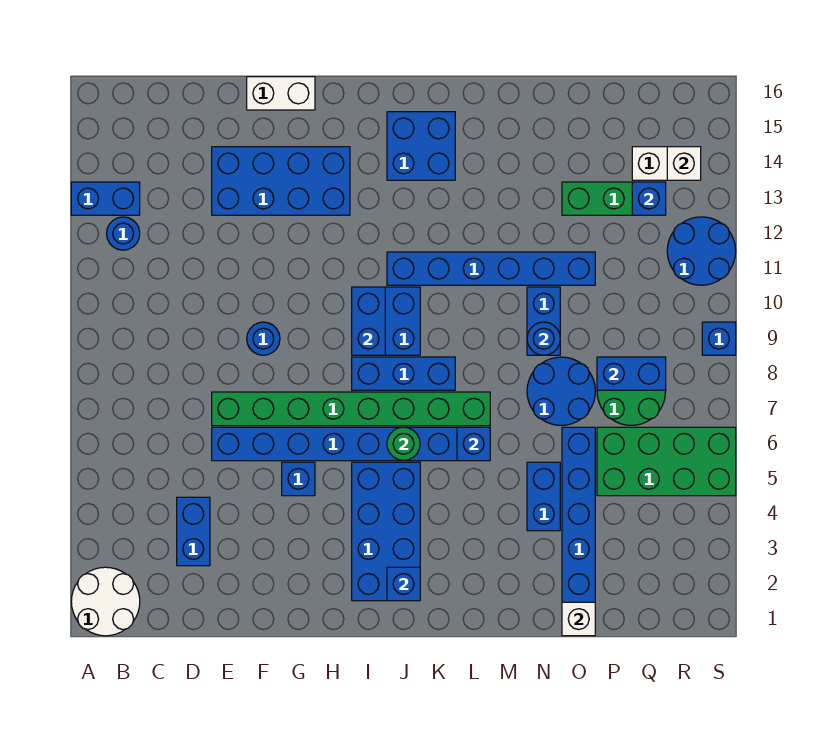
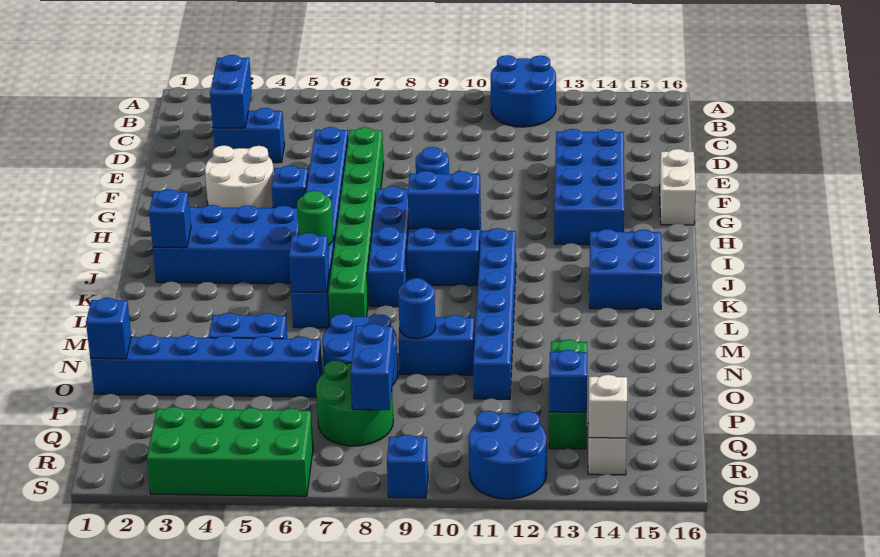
white 2x2 round brick [71,567,140,636] -> white 2x2 round brick moved to [205,146,274,208]
blue 1x2 brick [71,182,140,215] -> blue 1x2 brick moved to [210,55,252,128]
blue 1x1 round brick [107,217,140,250] -> blue 2x2 round brick [490,55,556,127]
blue 1x3 brick [352,357,455,390] -> blue 1x4 brick [368,186,409,307]
white 1x1 brick [562,602,595,636] -> blue 1x1 brick [86,298,131,359]
green 2x4 brick [597,427,736,496] -> green 2x4 brick turned to [147,407,313,496]

